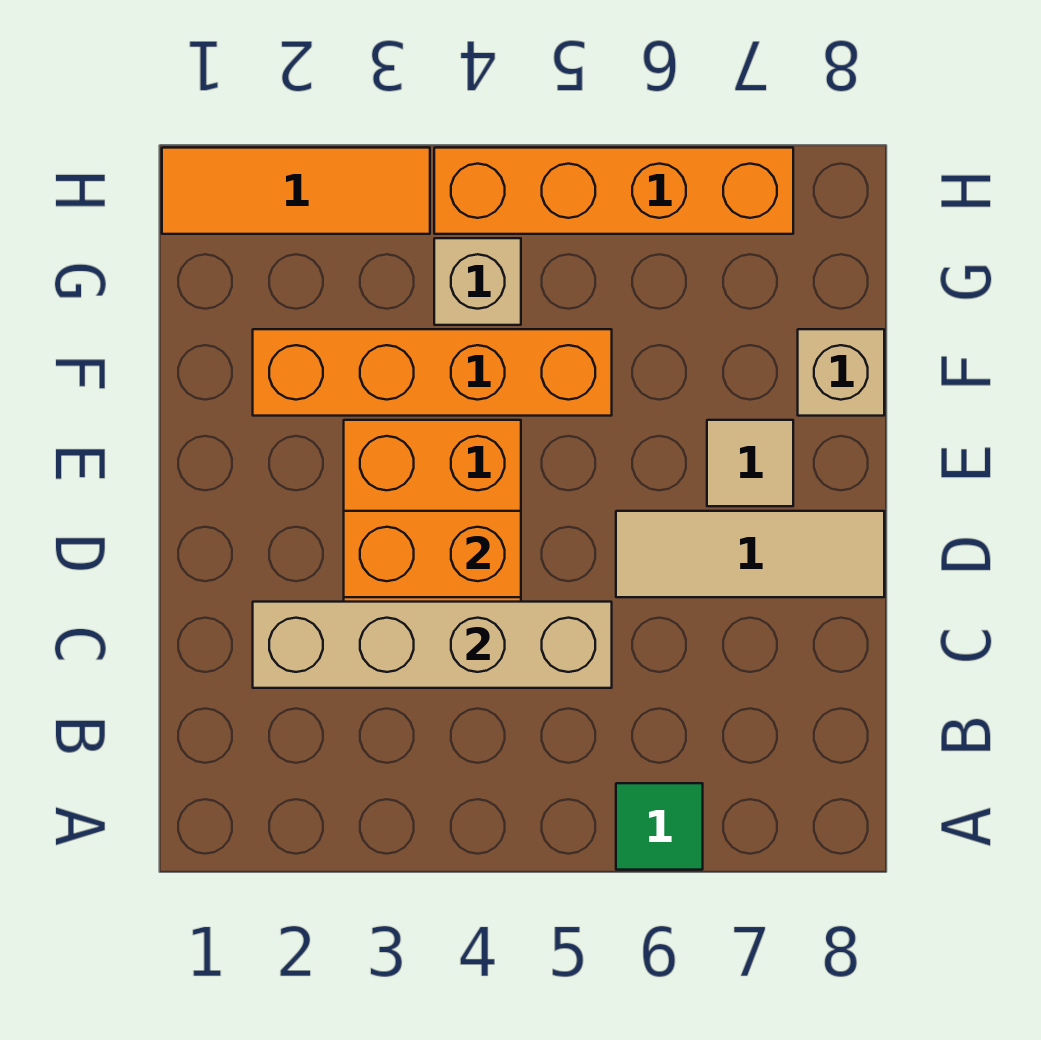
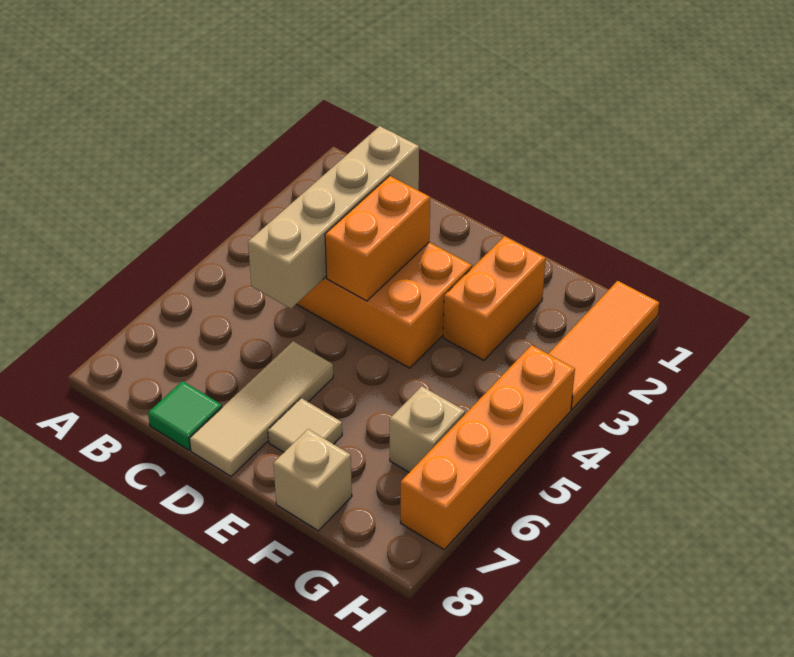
green 1x1 tile [616,783,703,870] -> green 1x1 tile moved to [148,381,222,450]
orange 1x4 brick [253,329,612,416] -> orange 1x2 brick [443,236,546,360]
tan 1x1 brick [434,238,521,325] -> tan 1x1 brick moved to [390,386,465,472]

